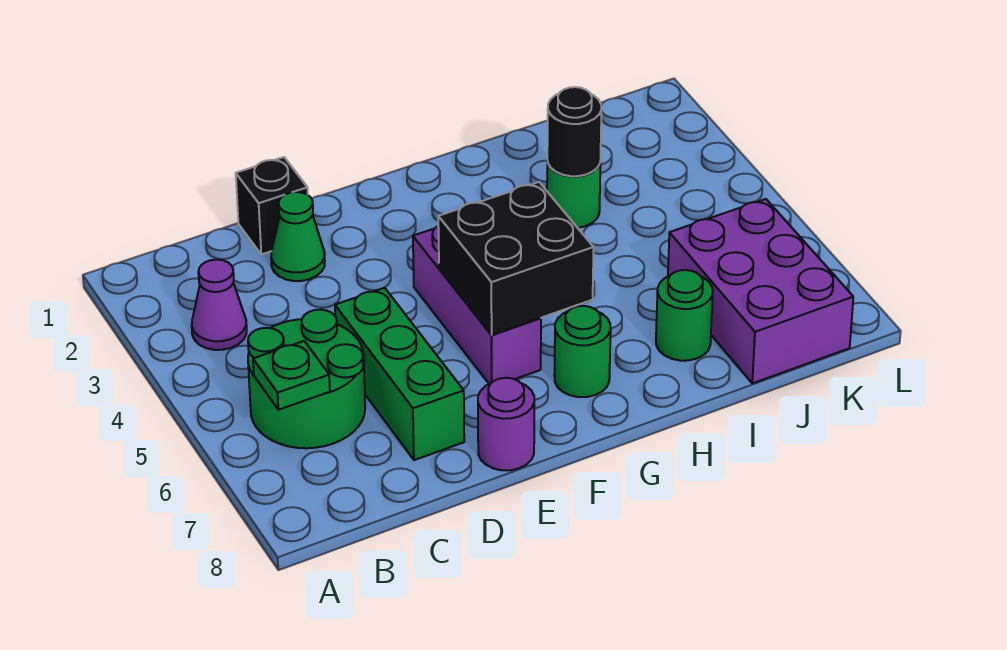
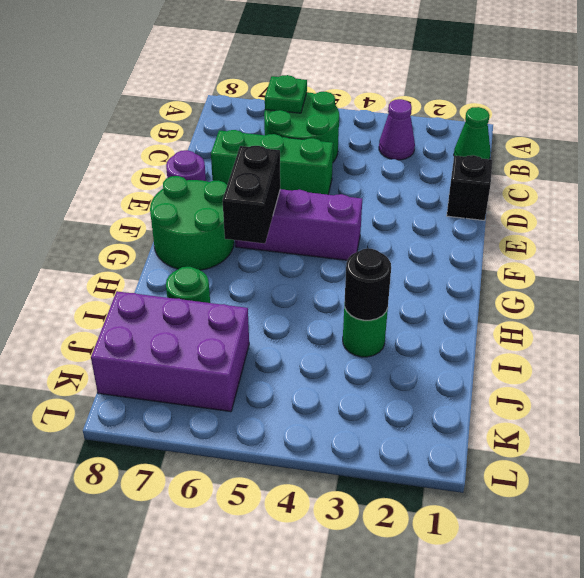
green 1x1 cone [271,192,325,281] -> green 1x1 cone moved to [454,107,491,159]
black 2x2 brick [438,182,594,335] -> black 1x2 brick [223,146,280,244]
green 1x1 round brick [554,306,611,397] -> green 2x2 round brick [150,176,234,270]

